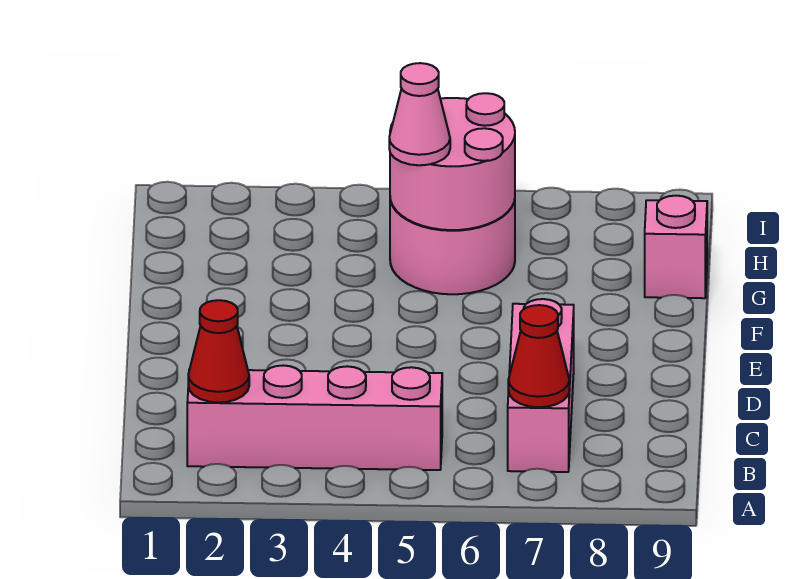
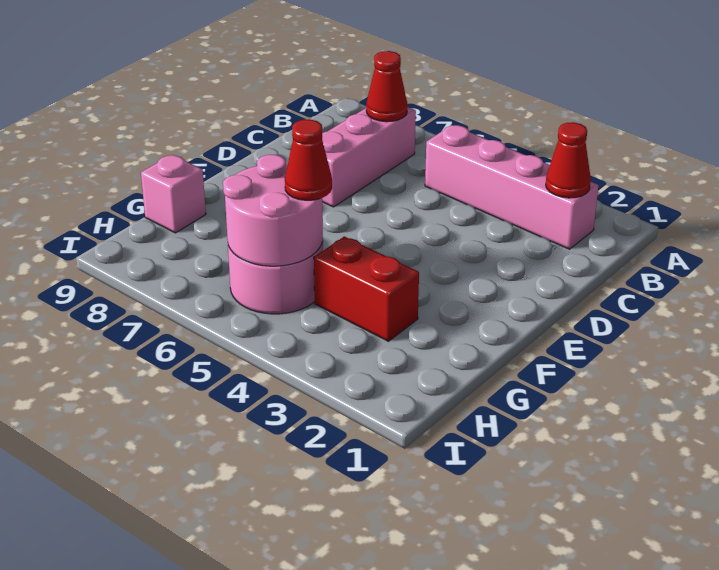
none -> red 1x2 brick [314,236,419,341]
pink 1x1 cone [389,63,450,165] -> red 1x1 cone [285,119,332,200]

